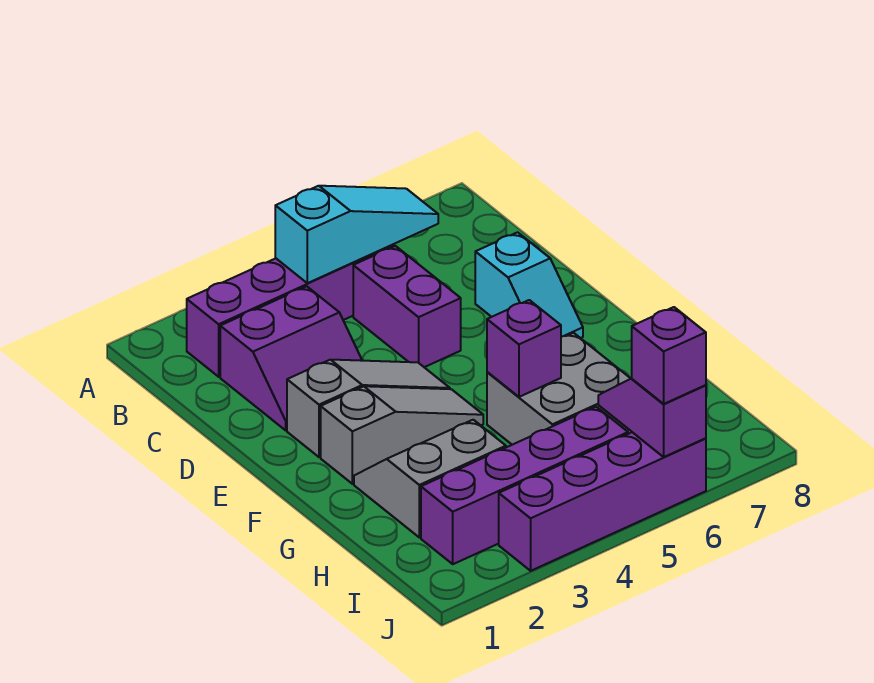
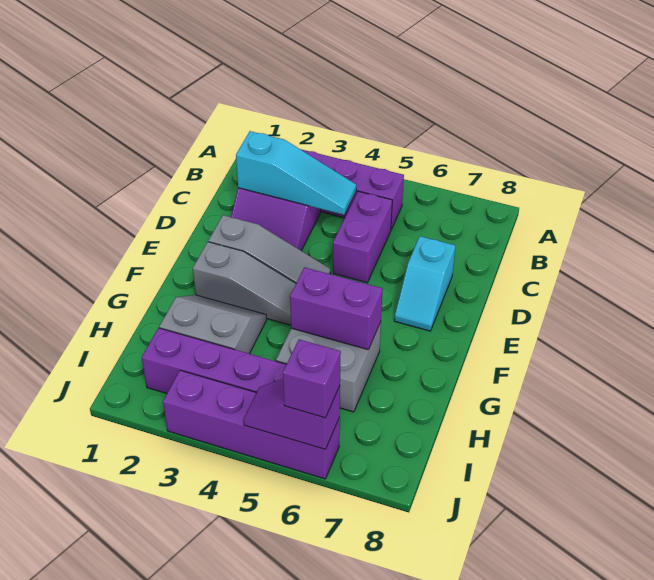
cyan 1x3 slope [275,186,438,283] -> cyan 1x3 slope moved to [236,131,356,215]
purple 1x1 brick [487,300,561,397] -> purple 1x2 brick [290,267,383,350]
purple 1x2 slope [598,378,706,457] -> purple 1x2 slope turned to [244,379,340,449]

